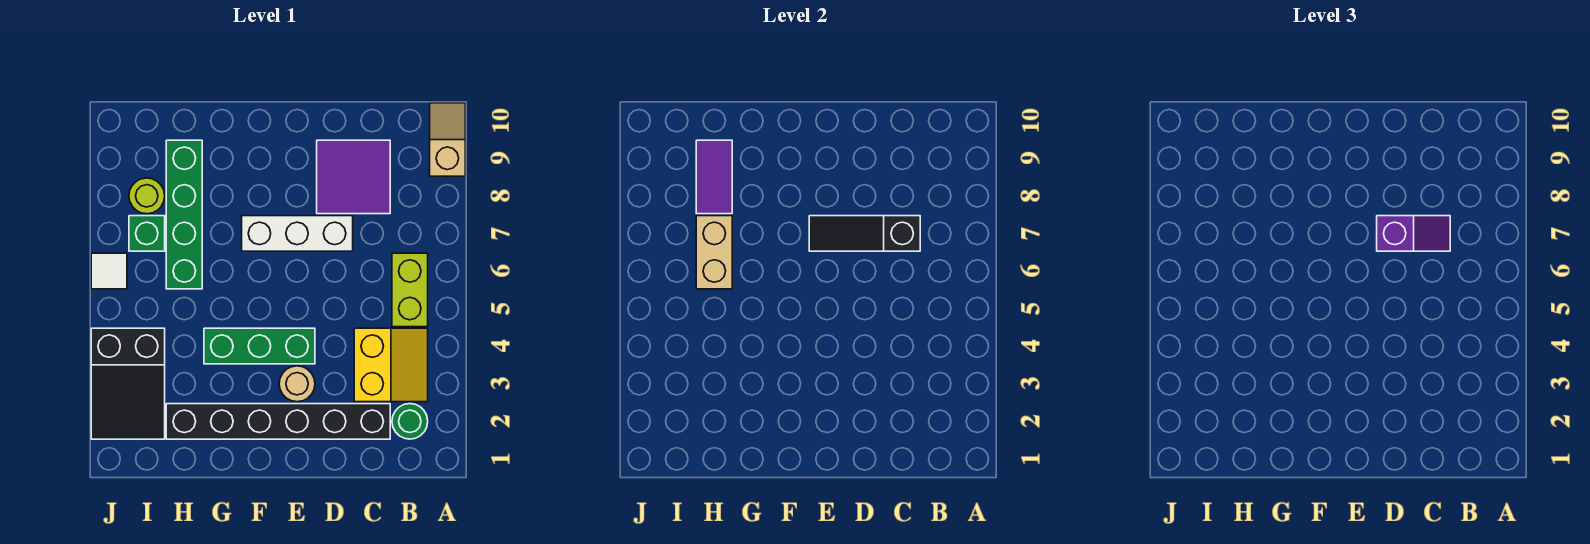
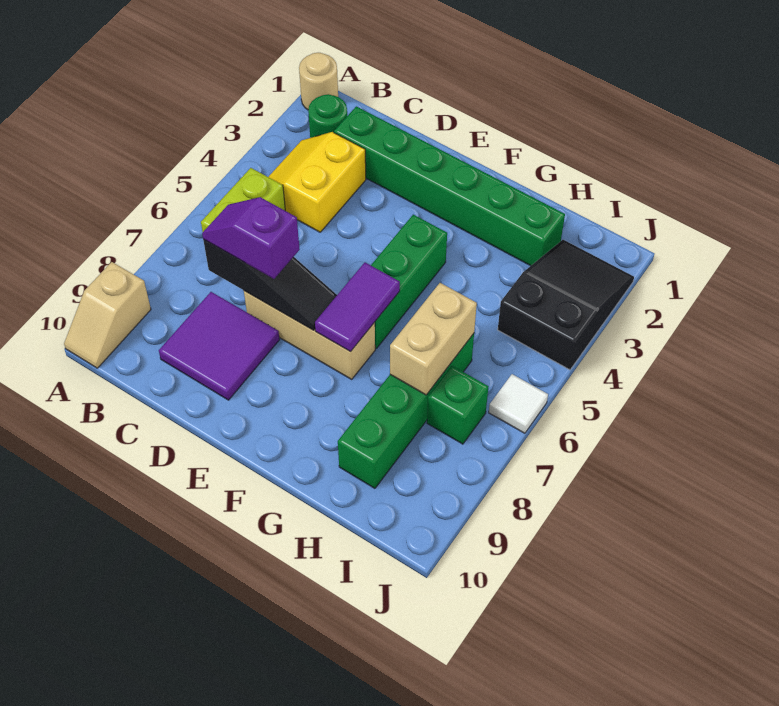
black 1x6 brick [166,404,390,439] -> green 1x6 brick [334,106,565,266]
white 1x3 brick [242,216,353,251] -> tan 1x3 brick [244,291,375,379]
tan 1x1 round brick [279,366,315,402] -> tan 1x1 round brick moved to [299,53,338,110]
green 1x3 brick [204,328,315,364] -> green 1x3 brick turned to [371,215,447,348]
purple 1x2 tile [696,140,732,214] -> purple 1x2 tile moved to [315,262,400,352]
lime 1x1 round brick [129,178,165,214] -> none

